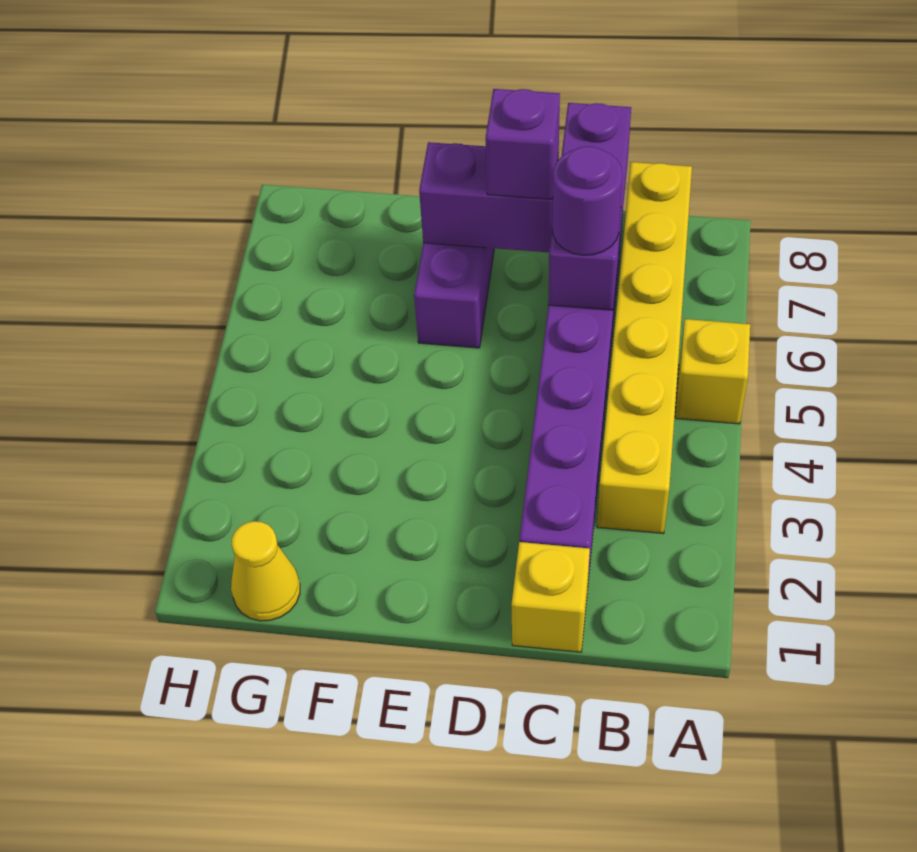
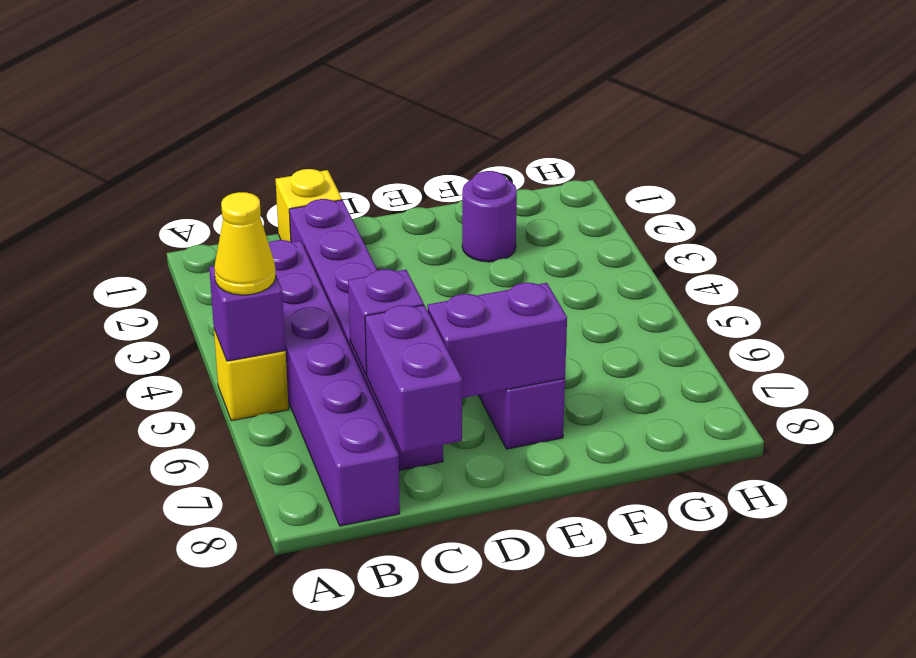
yellow 1x6 brick [597,162,692,534] -> purple 1x6 brick [269,240,400,526]
purple 1x1 round brick [552,146,623,255] -> purple 1x1 round brick moved to [462,171,517,262]
purple 1x1 brick [486,89,560,199] -> purple 1x1 brick moved to [209,266,286,361]
yellow 1x1 cone [231,521,300,621] -> yellow 1x1 cone moved to [214,192,276,295]

